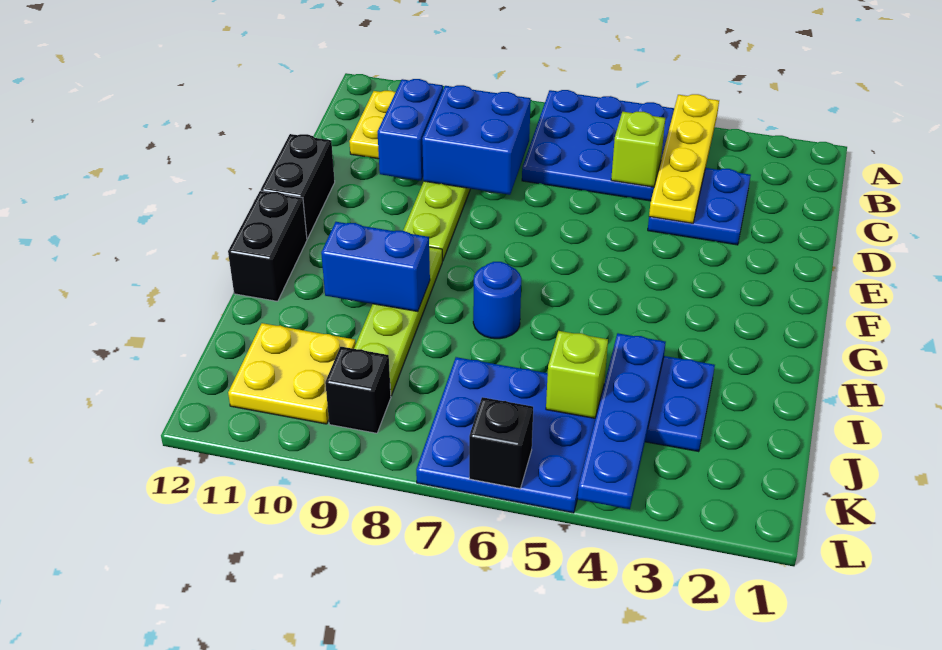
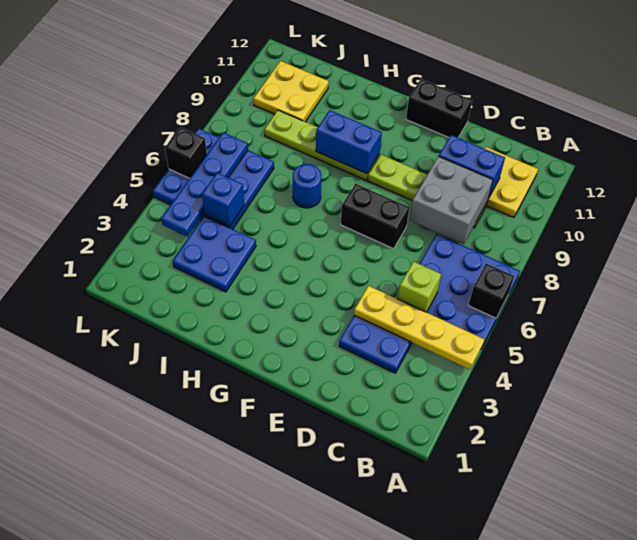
blue 2x2 brick [422,85,531,195] -> grey 2x2 brick [409,156,493,244]
black 1x2 brick [228,191,307,301] -> black 1x2 brick moved to [341,184,409,249]
blue 1x2 brick [321,222,430,312] -> blue 1x2 brick turned to [316,110,382,174]
blue 1x4 plate [578,333,666,509] -> blue 1x4 plate turned to [161,132,248,236]
lime 1x1 brick [546,331,608,418] -> blue 1x1 brick [202,173,244,226]
black 1x1 brick [325,347,391,433] -> black 1x1 brick moved to [468,264,514,318]

